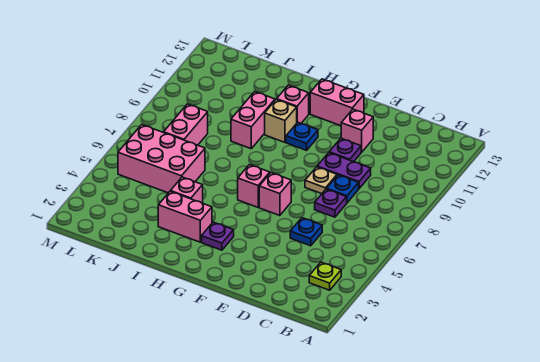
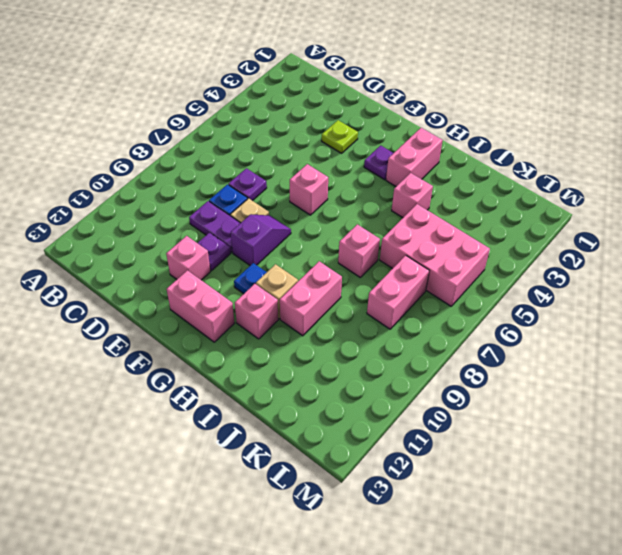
lime 1x1 plate [309,262,341,290] -> lime 1x1 plate moved to [322,120,358,153]
blue 1x1 plate [290,218,322,246] -> none
none -> purple 1x2 slope [231,214,291,265]
pink 1x1 brick [238,165,270,207] -> pink 1x1 brick moved to [338,224,380,277]
pink 1x2 brick [158,191,212,242] -> pink 1x2 brick turned to [386,128,443,186]

